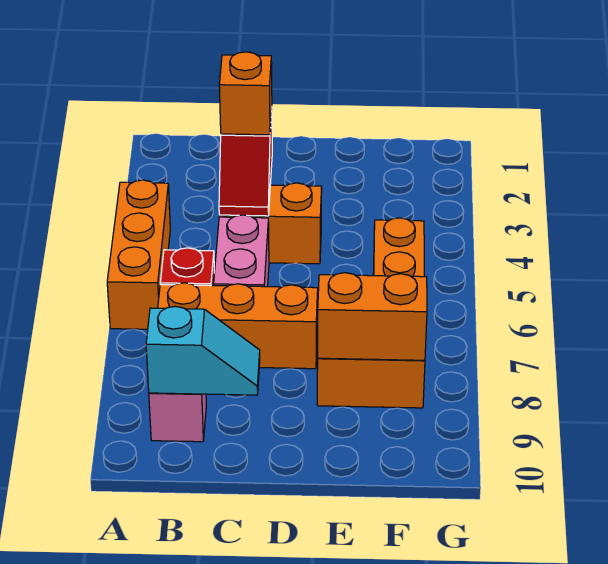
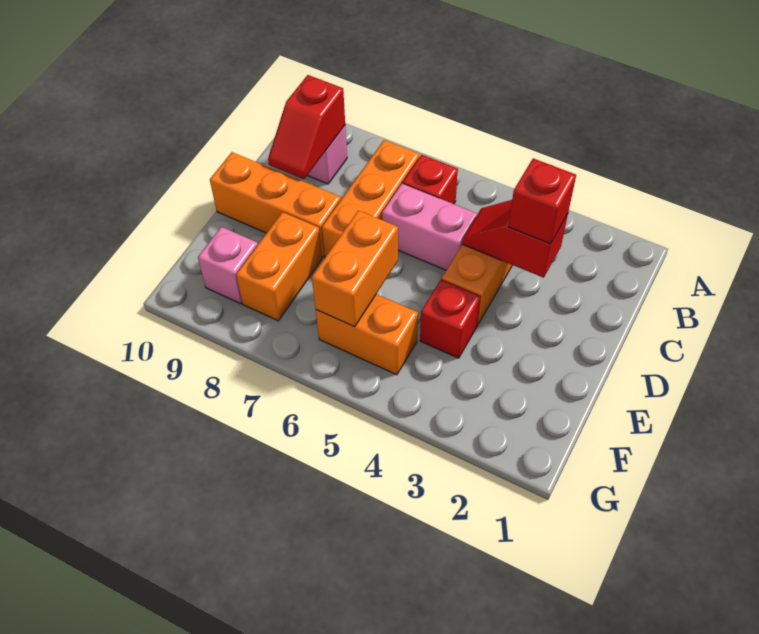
orange 1x3 brick [107,180,170,329] -> orange 1x3 brick moved to [210,152,341,257]
cyan 1x2 slope [146,306,260,395] -> red 1x2 slope [268,75,345,179]
orange 1x1 brick [219,52,272,135] -> red 1x1 brick [508,158,576,244]
none -> red 1x1 brick [420,279,481,358]
orange 1x2 brick [318,273,427,360] -> orange 1x2 brick moved to [312,210,398,327]
none -> pink 1x1 brick [198,227,258,304]

